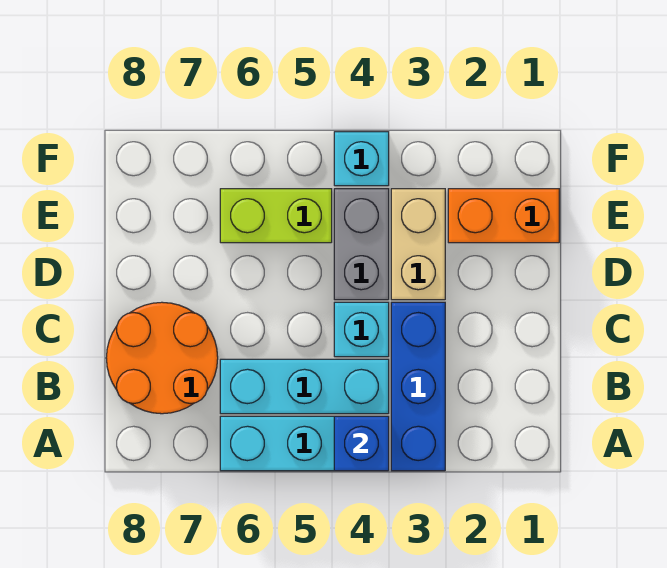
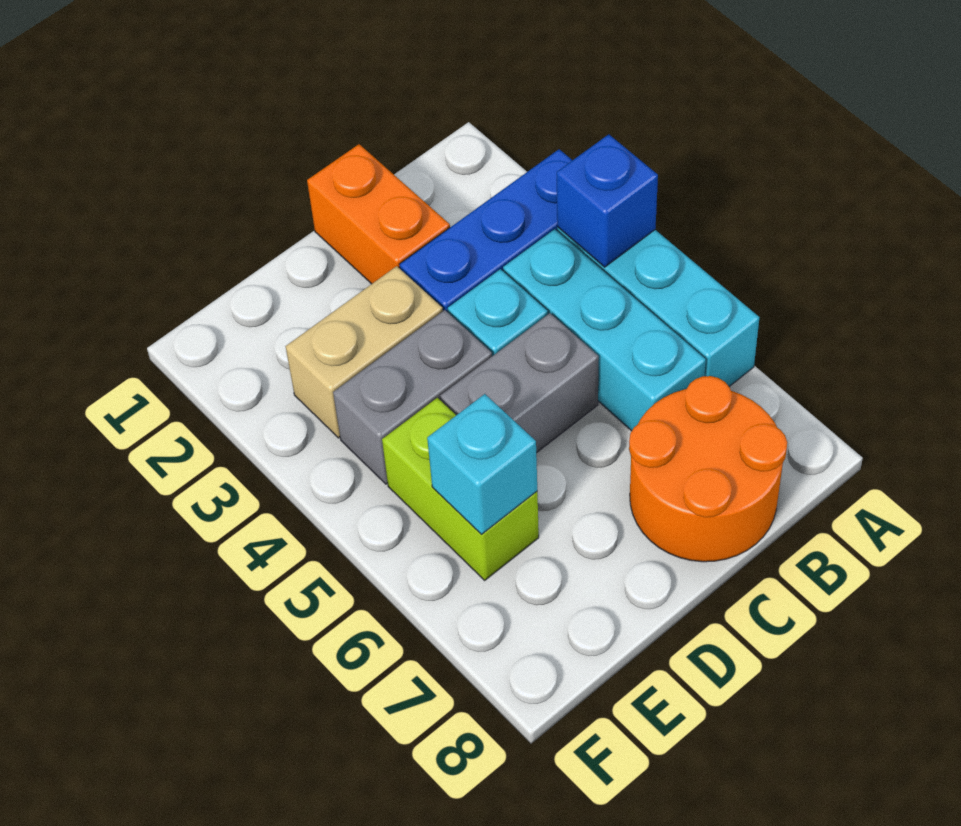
none -> grey 1x2 brick [440,313,599,453]
orange 1x2 brick [448,189,559,243] -> orange 1x2 brick moved to [307,144,450,284]
cyan 1x1 brick [334,132,389,186] -> cyan 1x1 brick moved to [427,394,537,534]

